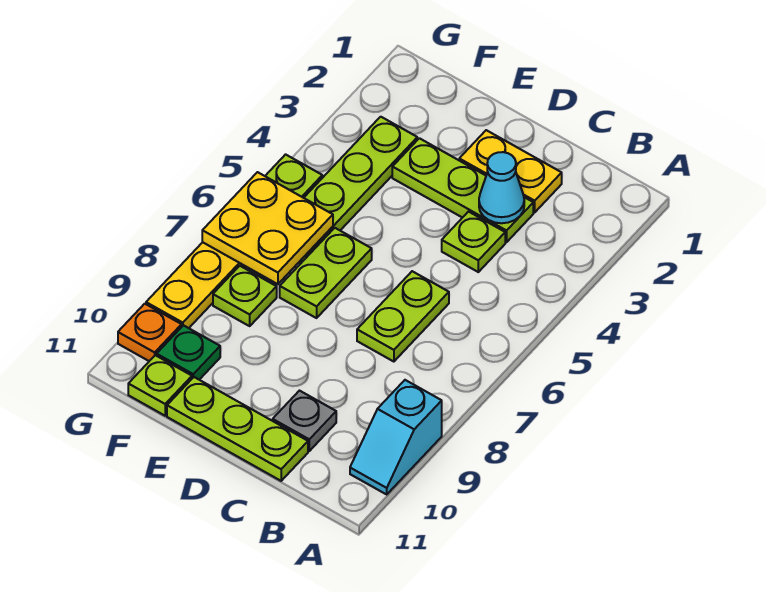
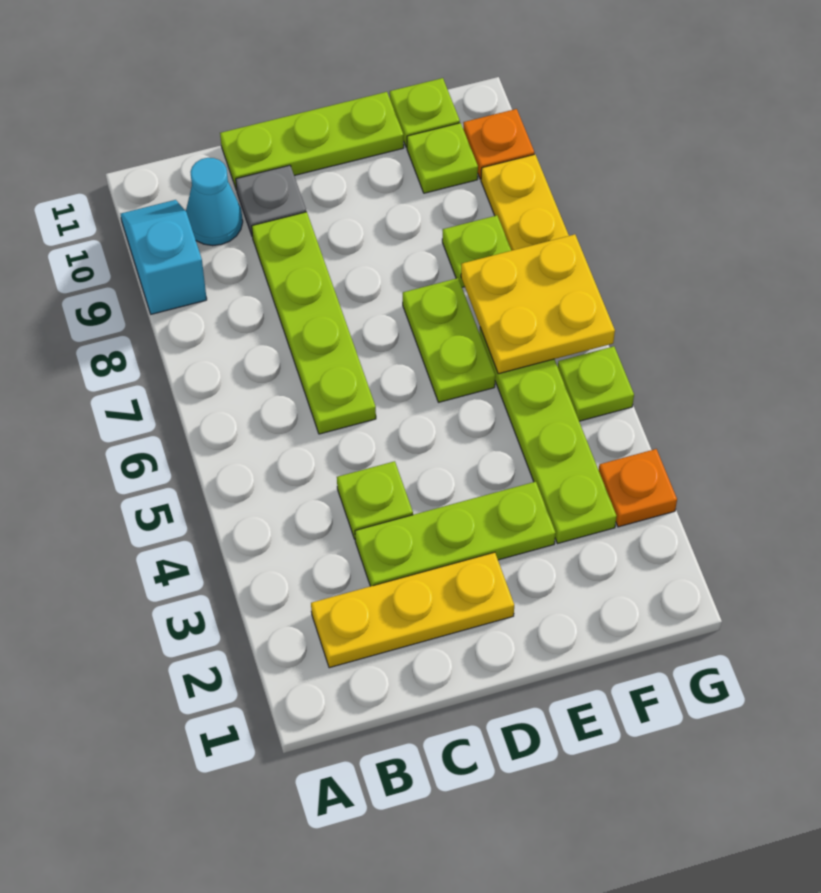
yellow 1x2 plate [459,130,562,212] -> yellow 1x3 plate [311,552,514,668]
cyan 1x1 cone [479,152,524,223] -> cyan 1x1 cone moved to [186,158,243,246]
lime 1x2 plate [357,271,449,362] -> lime 1x4 plate [252,212,376,434]
green 1x1 plate [157,325,220,380] -> lime 1x1 plate [407,123,478,193]
none -> orange 1x1 plate [599,449,677,527]

